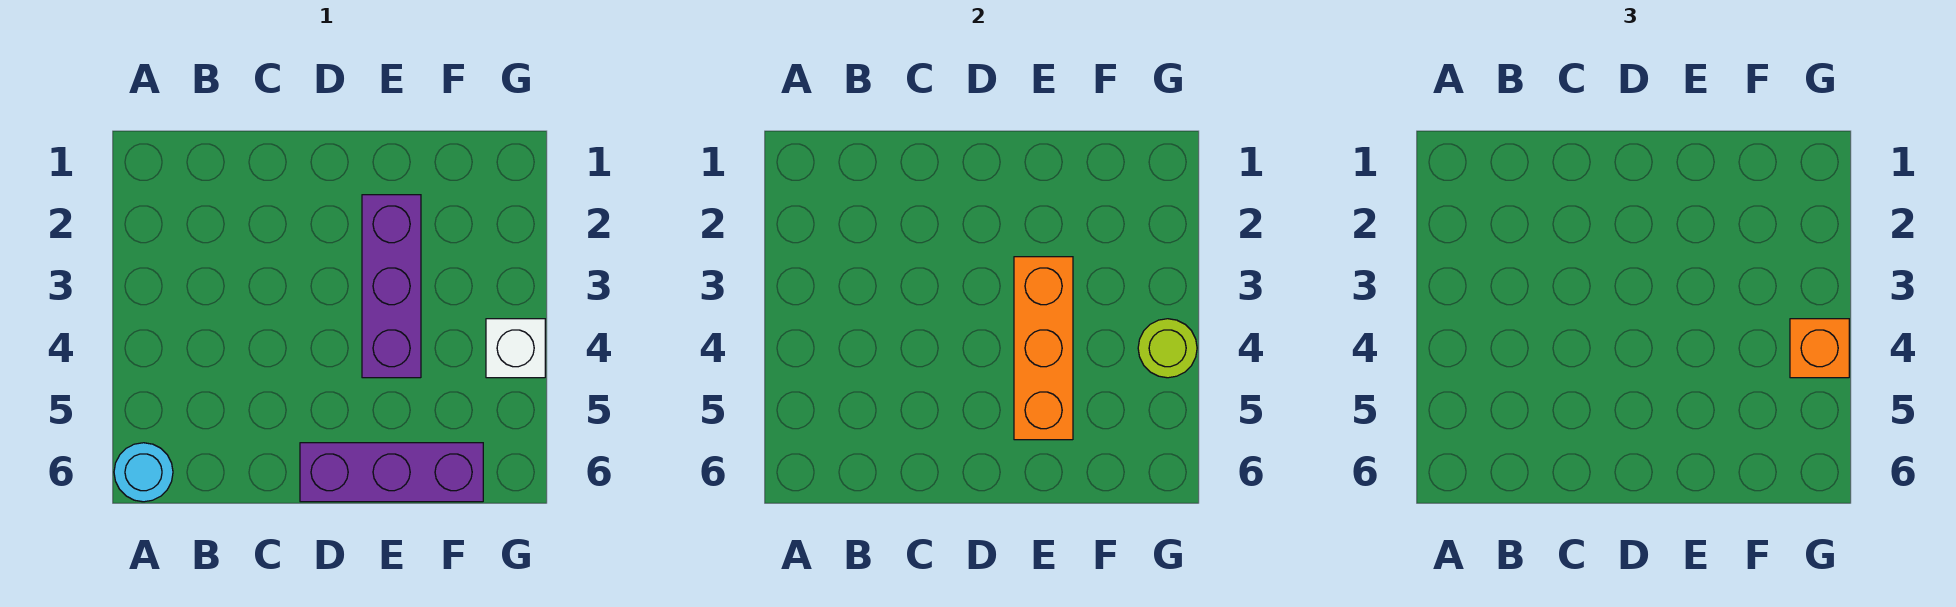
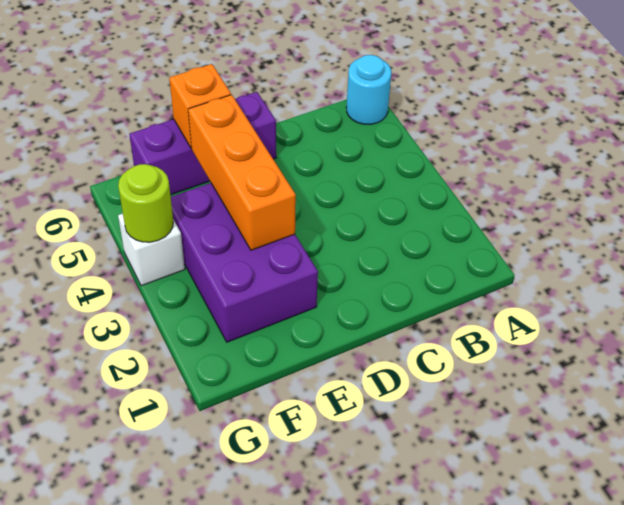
purple 1x3 brick [362,195,421,378] -> purple 2x3 brick [171,183,318,342]
orange 1x1 brick [1790,319,1849,378] -> orange 1x1 brick moved to [169,64,231,148]

